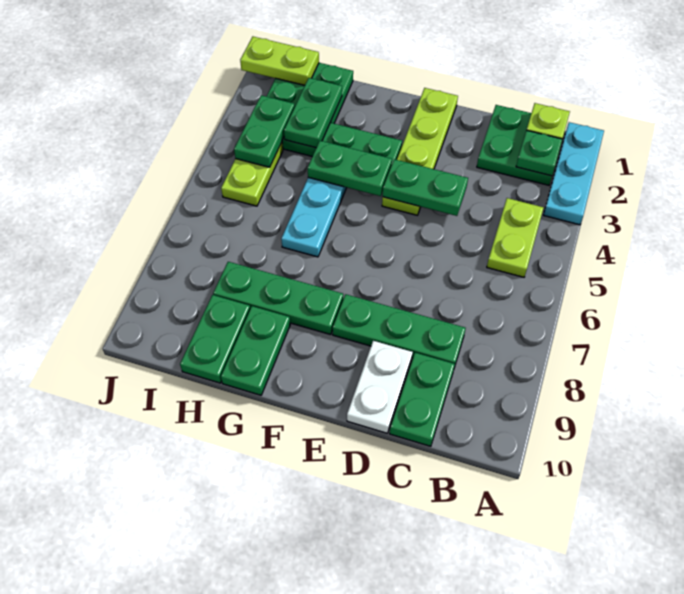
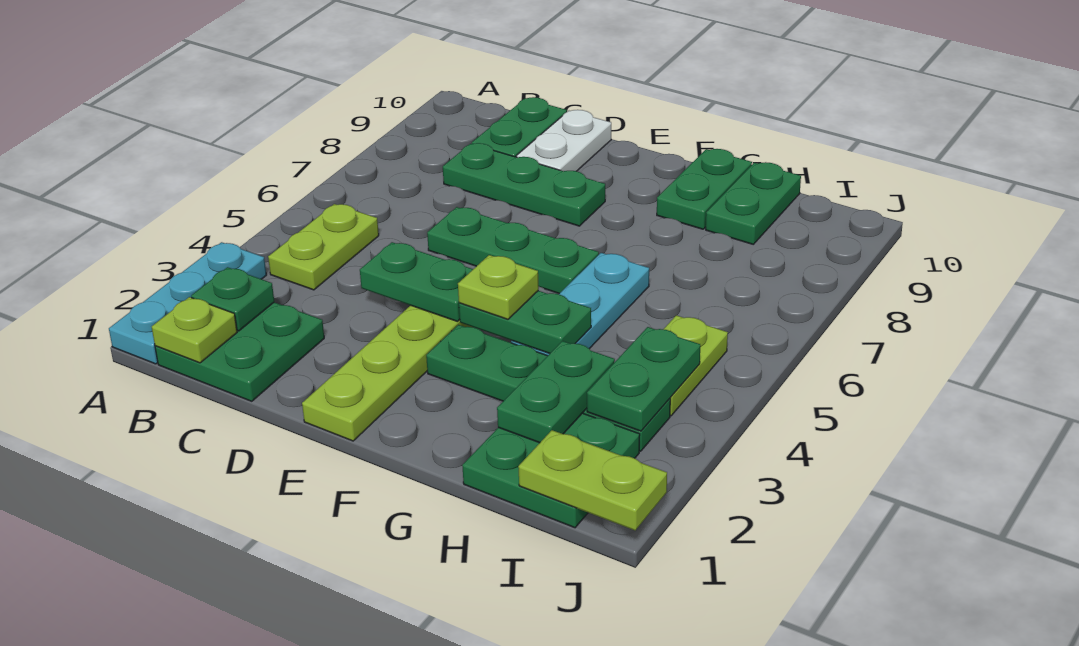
none -> lime 1x1 plate [458,255,539,319]
green 1x3 plate [213,262,343,335] -> green 1x3 plate moved to [427,207,599,294]

